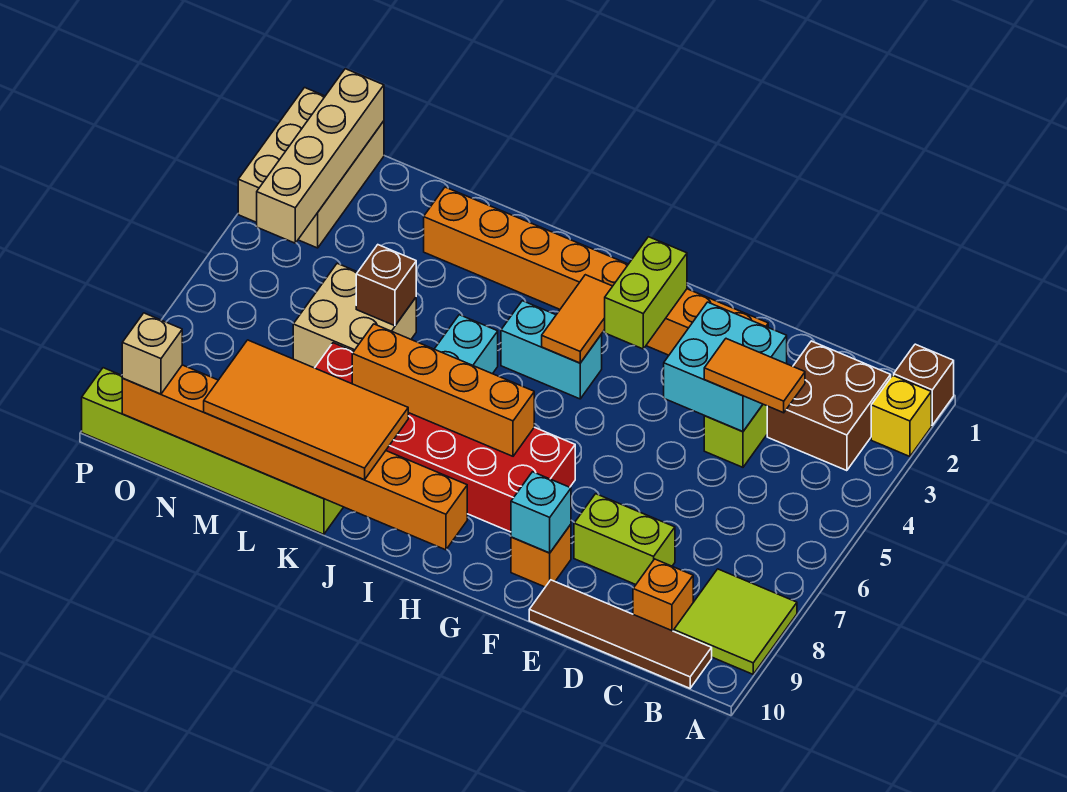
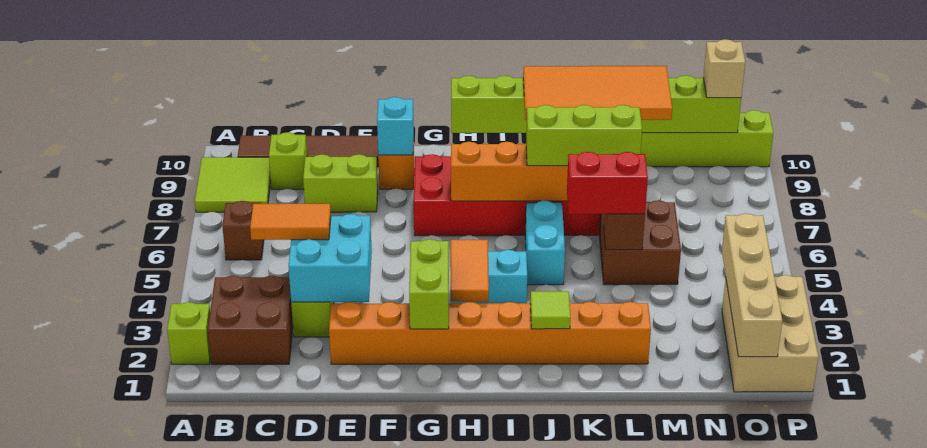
brown 1x1 brick [894,344,954,425] -> brown 1x1 brick moved to [222,201,264,260]
yellow 1x1 brick [871,375,931,457] -> lime 1x1 brick [167,302,211,364]
orange 1x1 brick [633,559,693,631] -> lime 1x1 brick [269,132,307,189]
orange 1x8 brick [122,365,467,550] -> lime 1x8 brick [451,75,741,133]
none -> lime 1x1 tile [530,291,571,329]
none -> lime 1x3 brick [526,105,642,166]
none -> red 1x2 brick [567,152,648,214]
tan 2x2 brick [293,263,416,368] -> brown 2x2 brick [599,200,681,285]

